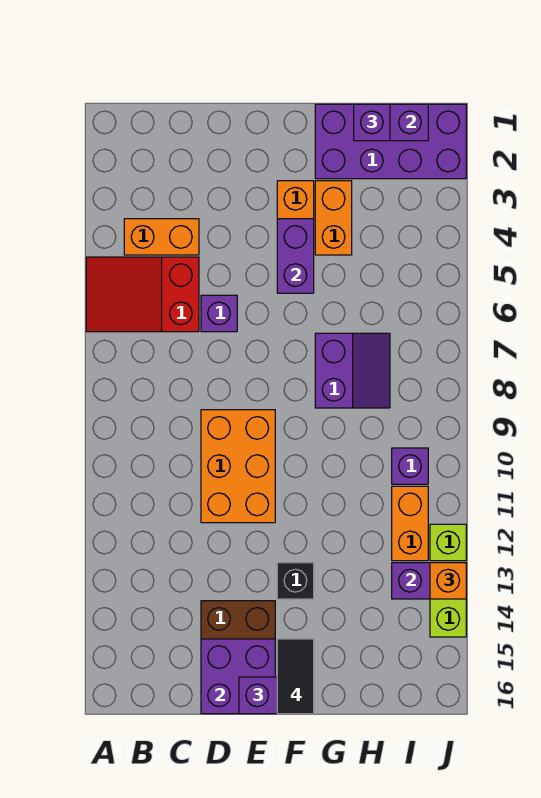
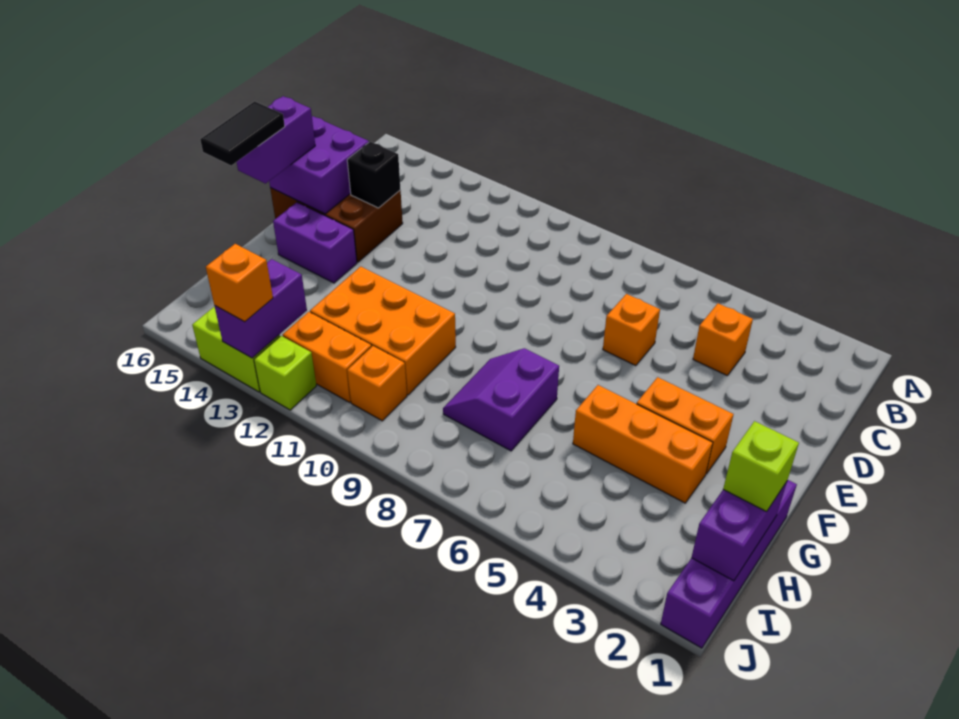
red 2x3 slope [86,257,199,332] -> none
orange 1x2 brick [124,219,199,255] -> orange 1x1 brick [693,303,753,376]
purple 1x1 brick [201,295,237,332] -> orange 1x1 brick [603,294,660,366]
orange 2x3 brick [201,410,275,523] -> orange 2x3 brick moved to [310,266,456,395]
purple 1x2 brick [277,219,314,293] -> purple 1x2 brick moved to [273,202,357,283]
black 1x1 brick [277,563,314,599] -> black 1x1 brick moved to [347,142,400,208]
black 1x2 tile [277,639,314,714] -> black 1x2 tile turned to [200,101,285,165]
purple 2x4 brick [315,104,466,179] -> purple 1x4 brick [661,480,797,648]
orange 1x2 brick [315,181,352,255] -> orange 1x3 brick [573,385,713,503]
purple 2x2 slope [315,333,390,408] -> purple 2x2 slope turned to [443,348,559,451]
purple 1x1 brick [354,104,390,141] -> lime 1x1 brick [723,421,799,512]
purple 1x1 brick [392,448,428,484] -> orange 1x1 brick [347,346,407,421]

